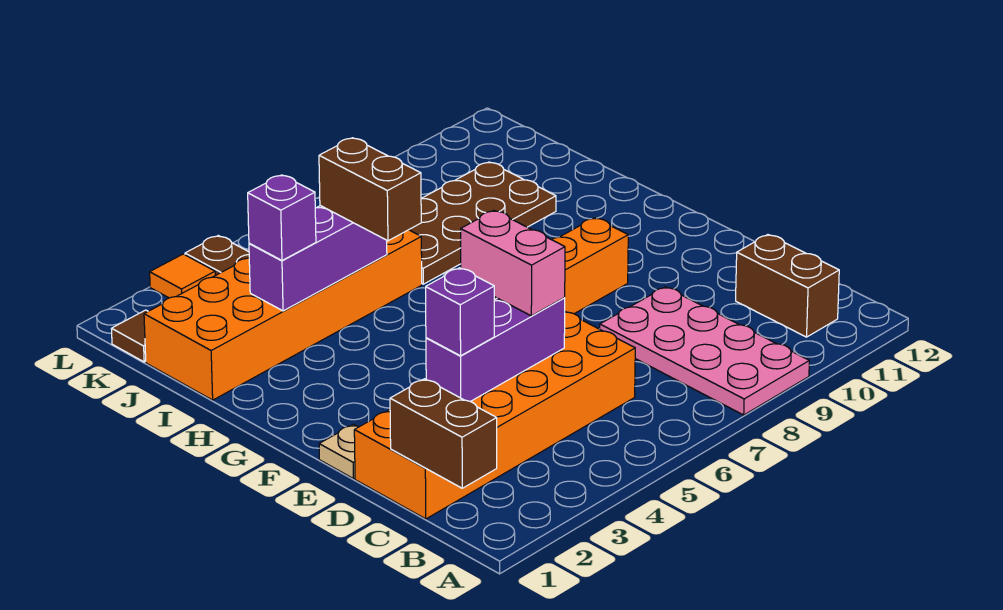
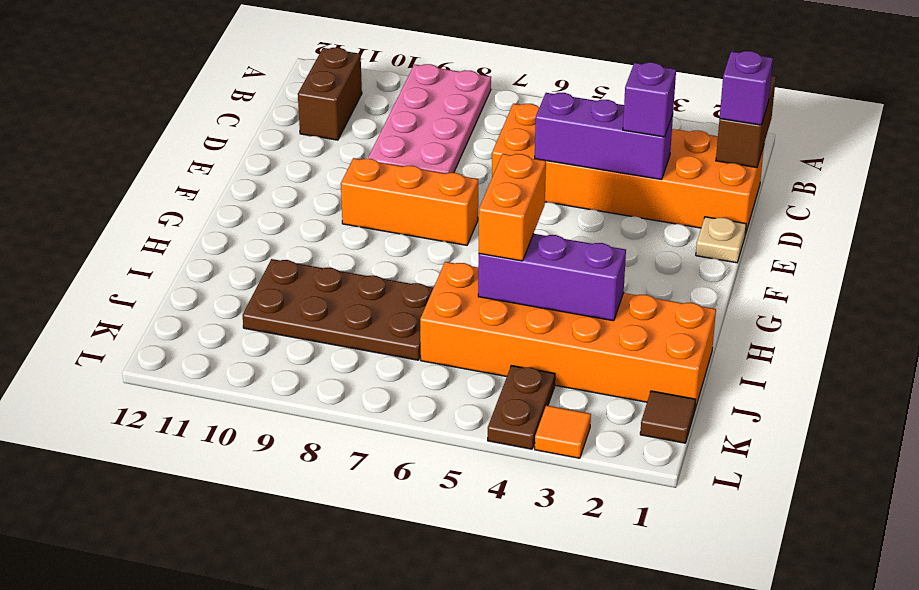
pink 1x2 brick [461,211,565,316] -> none
brown 1x2 brick [319,138,421,241] -> orange 1x2 brick [479,154,546,261]
purple 1x1 brick [248,175,316,260] -> purple 1x1 brick moved to [720,51,773,125]

